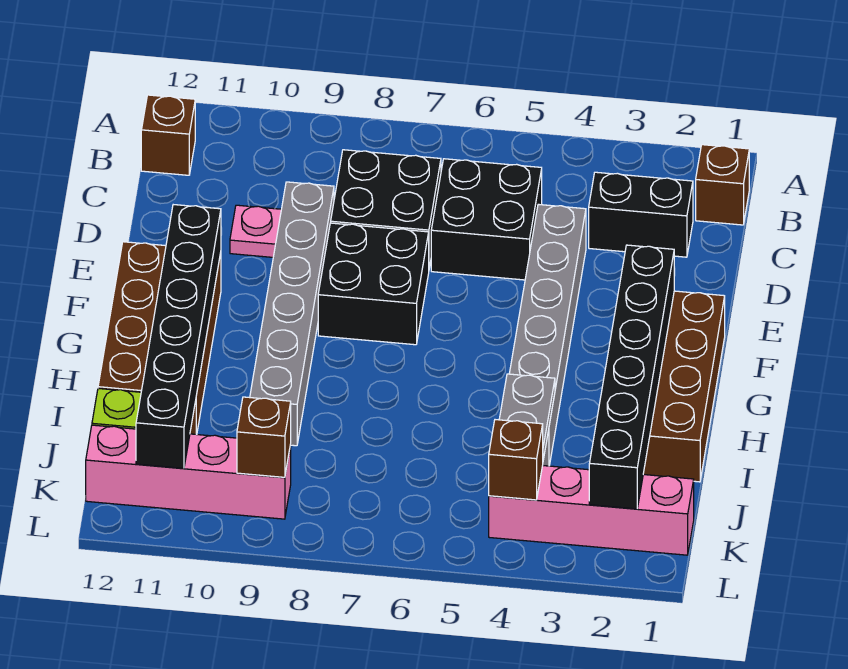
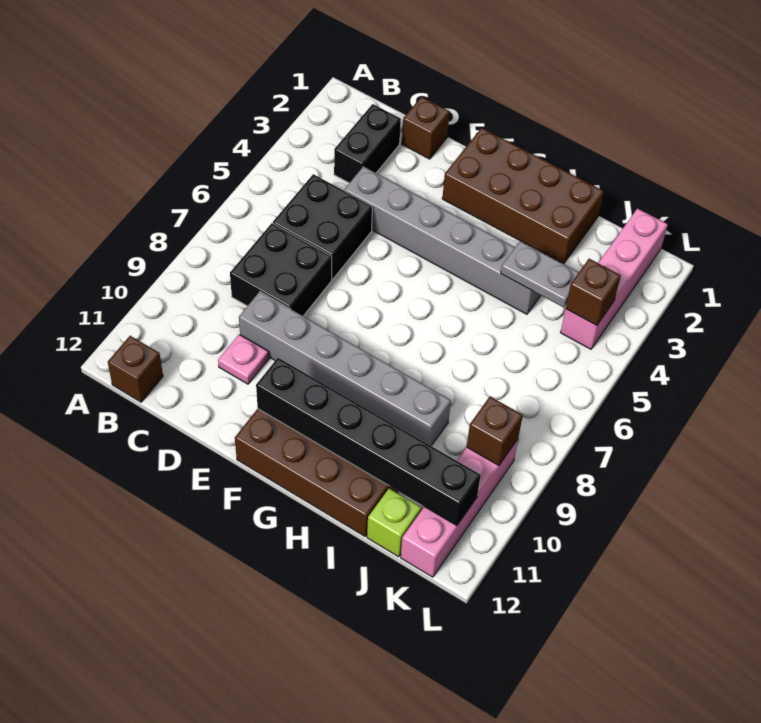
brown 1x1 brick [696,145,749,225] -> brown 1x1 brick moved to [402,97,450,159]
black 2x2 brick [318,223,429,345] -> none
black 1x6 brick [589,245,674,509] -> none

